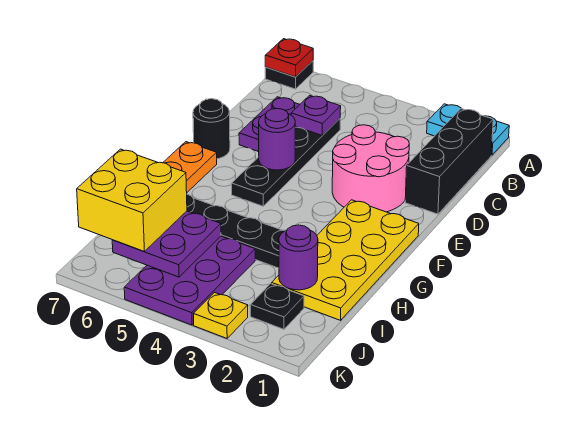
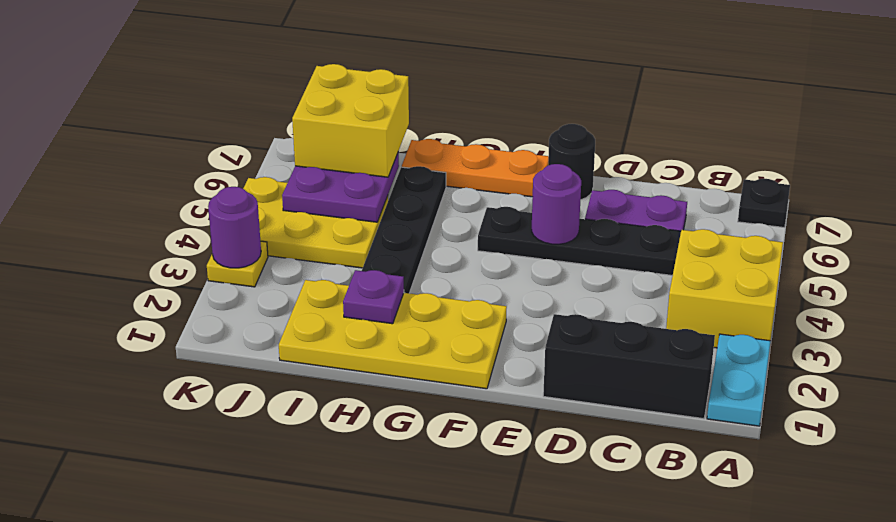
none -> yellow 2x2 brick [666,229,783,348]
red 1x1 plate [265,39,313,77] -> none
purple 1x1 plate [291,95,341,135] -> purple 1x1 plate moved to [343,270,404,324]
pink 2x2 round brick [332,125,409,212] -> none
purple 1x1 round brick [279,225,318,290] -> purple 1x1 round brick moved to [208,187,261,268]
purple 2x3 plate [124,236,255,325] -> yellow 2x3 plate [243,177,388,268]
black 1x1 plate [250,284,304,329] -> none

